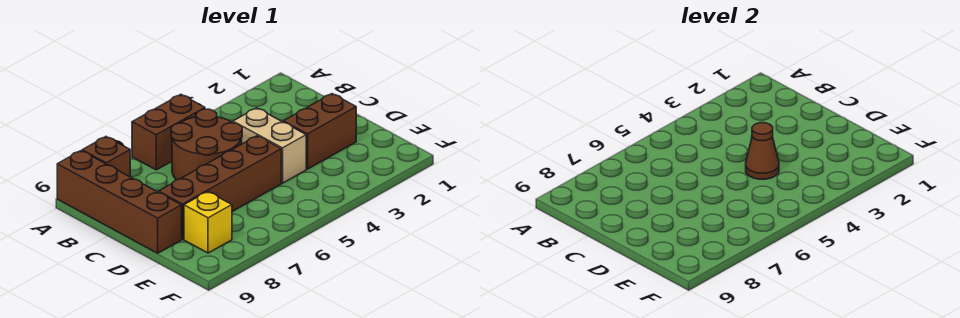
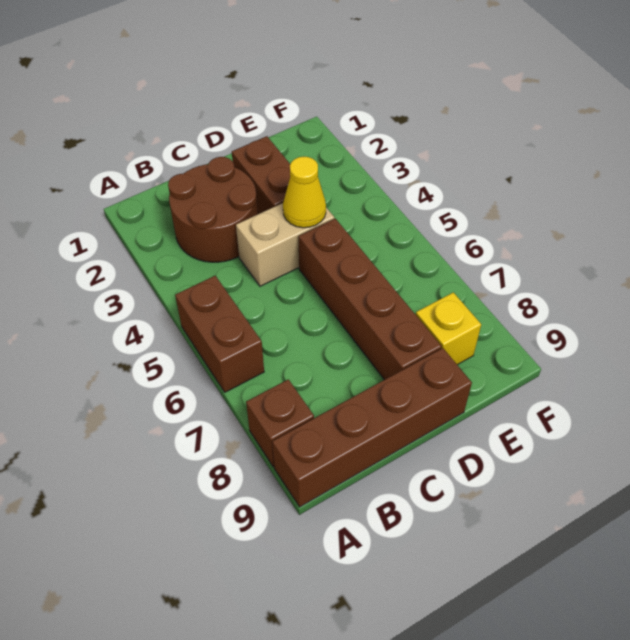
brown 2x2 round brick [171,109,242,180] -> brown 2x2 round brick moved to [168,157,258,262]
brown 1x1 cone [746,123,779,179] -> yellow 1x1 cone [283,157,326,228]

